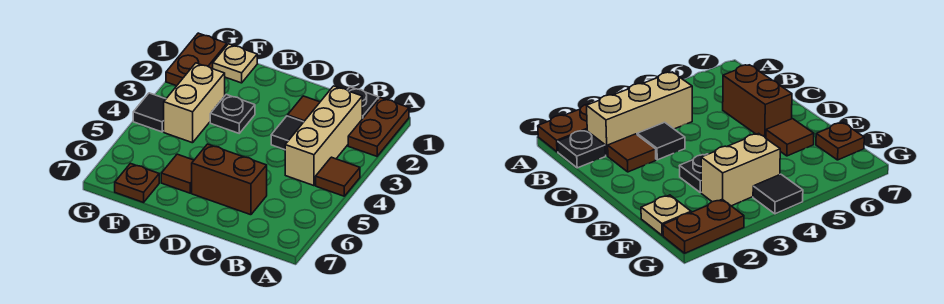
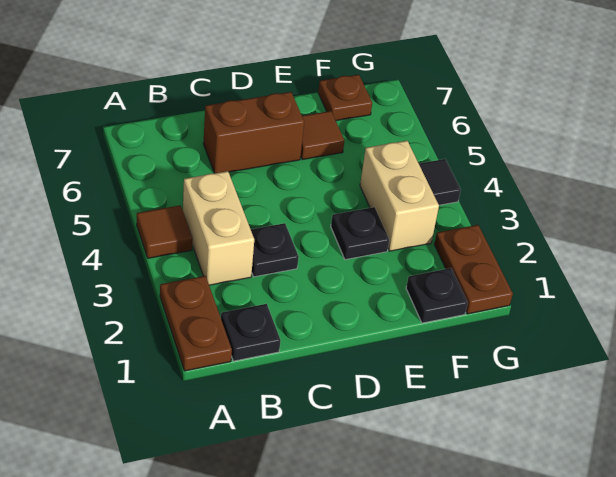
tan 1x3 brick [285,86,362,186] -> tan 1x2 brick [183,171,254,285]
brown 1x1 tile [288,96,320,122] -> none
black 1x1 tile [271,116,303,150] -> black 1x1 plate [251,223,299,277]
tan 1x1 plate [213,44,257,83] -> black 1x1 plate [406,268,468,323]

